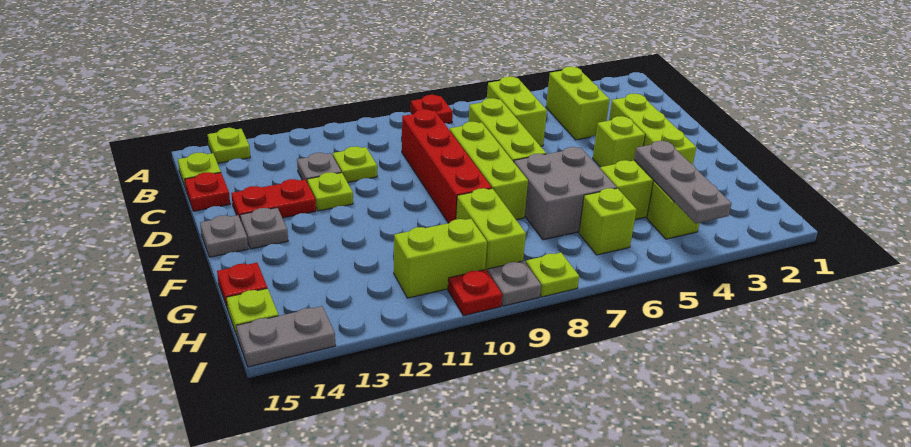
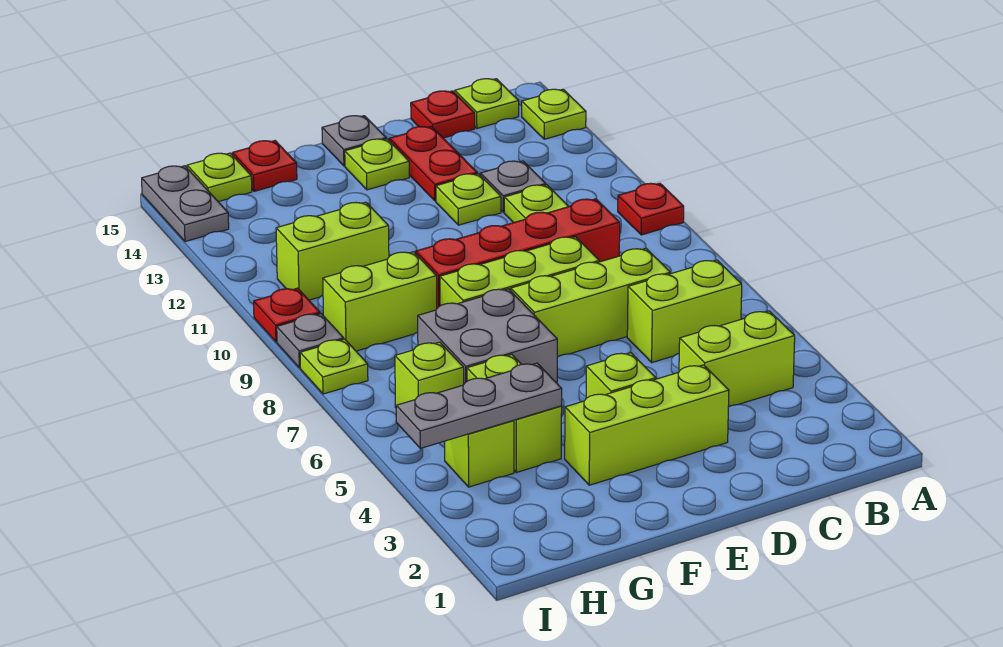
red 1x1 plate [411,95,453,124] -> red 1x1 plate moved to [618,183,684,235]
grey 1x1 plate [240,208,288,249] -> lime 1x1 plate [345,139,409,190]
lime 1x2 brick [394,219,487,298] -> lime 1x2 brick turned to [276,202,389,300]

